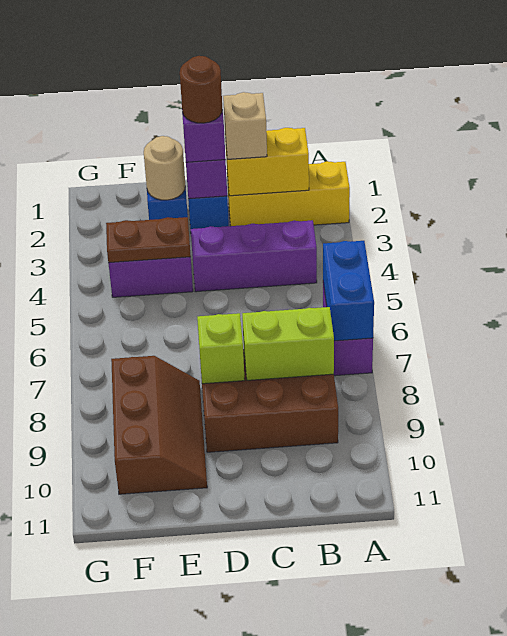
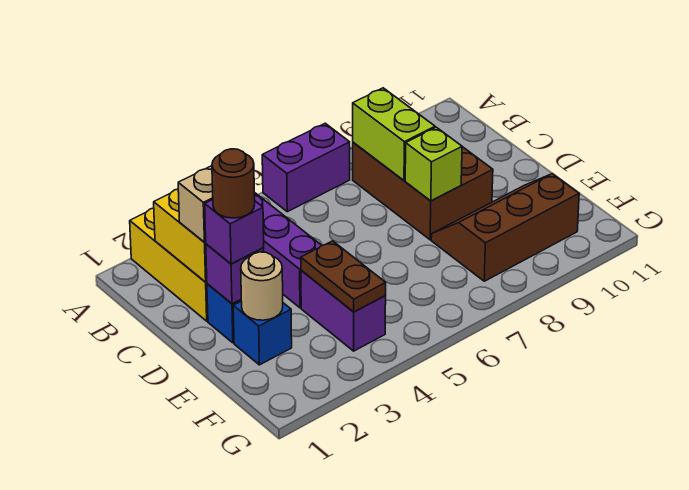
blue 1x2 brick [323,241,374,341] -> none

